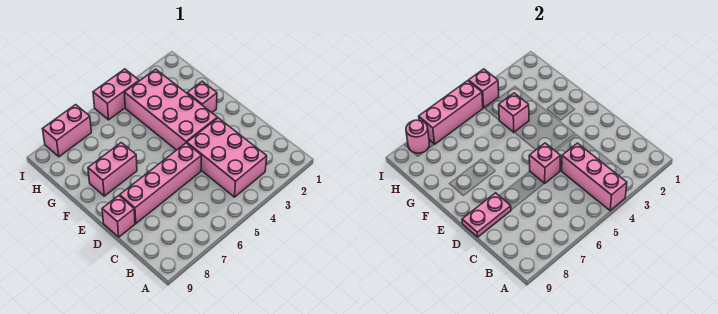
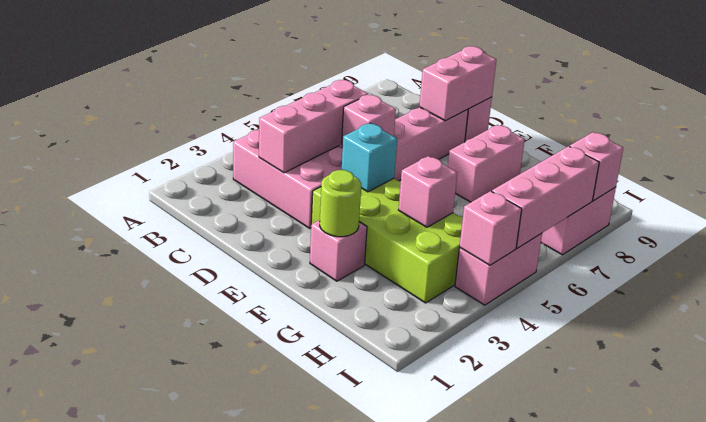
pink 1x3 brick [562,143,627,211] -> pink 1x3 brick turned to [259,80,368,173]
pink 1x2 plate [462,193,511,237] -> pink 1x2 brick [419,46,496,121]
pink 2x4 brick [124,69,217,150] -> lime 2x4 brick [311,178,463,303]
none -> cyan 1x1 brick [342,123,397,192]
none -> lime 1x1 round brick [320,170,361,237]
pink 1x1 round brick [406,120,429,153] -> pink 1x1 brick [570,132,623,201]

